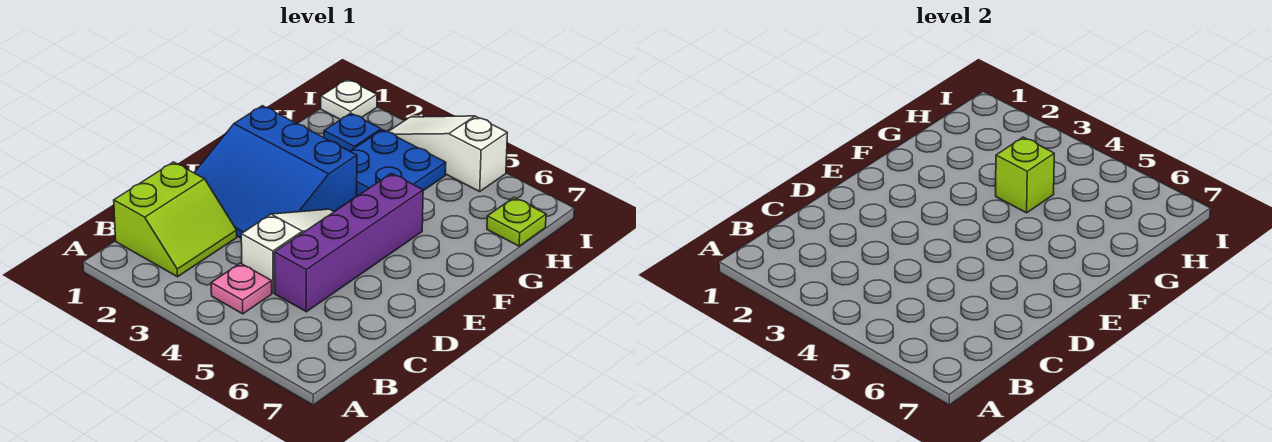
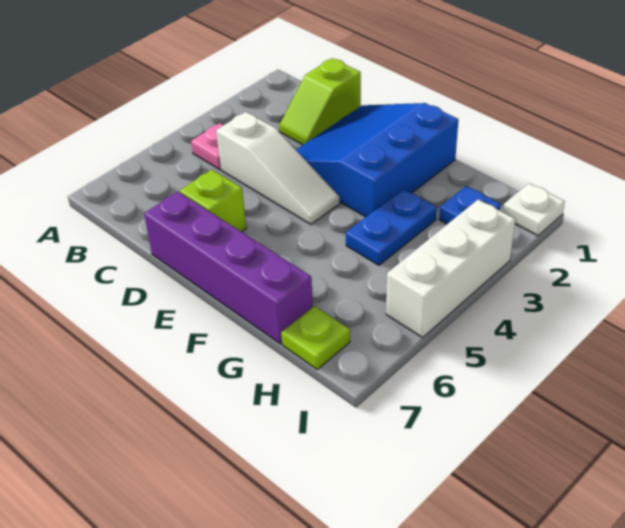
lime 2x2 slope [114,162,237,277] -> lime 1x2 slope [279,58,361,145]
purple 1x4 brick [274,173,423,312] -> purple 1x4 brick moved to [144,192,313,344]
blue 2x2 plate [350,130,446,195] -> blue 1x2 plate [346,189,437,265]
lime 1x1 brick [996,137,1054,213] -> lime 1x1 brick moved to [180,170,246,232]
white 1x3 slope [388,116,507,192] -> white 1x3 brick [386,199,516,338]

